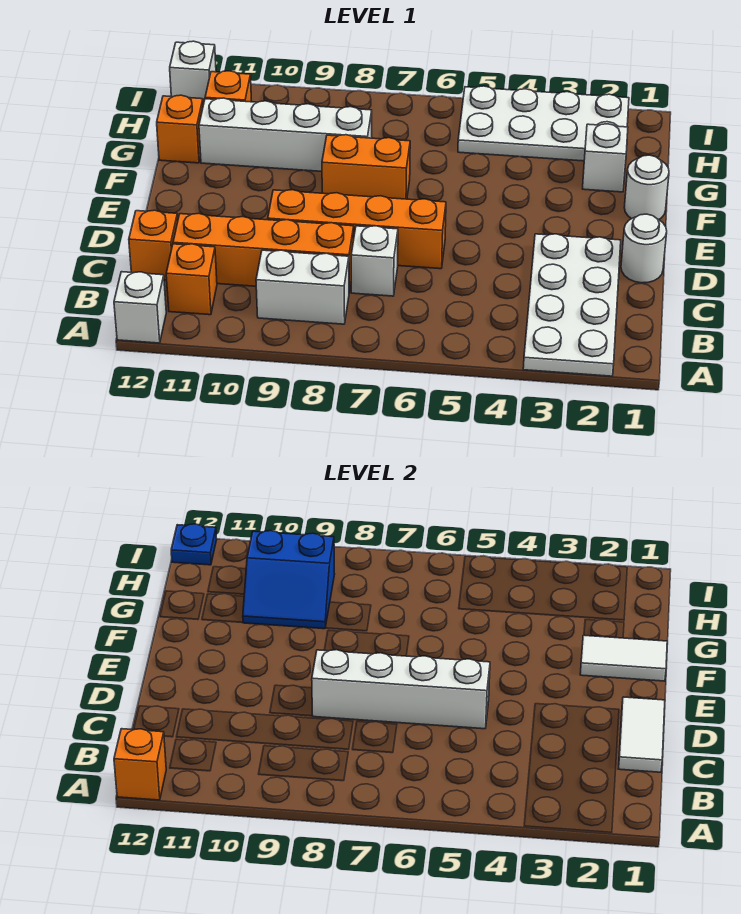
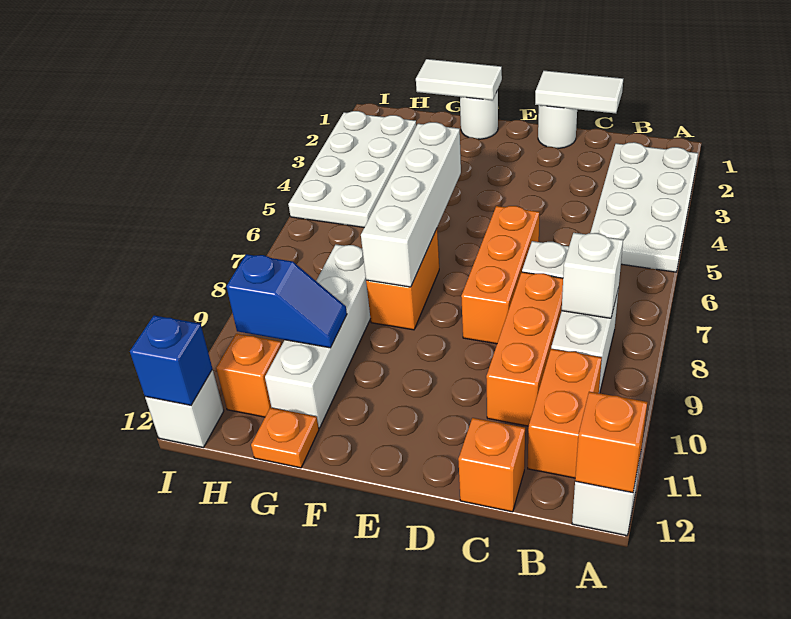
white 2x4 plate [523,234,621,376] -> white 2x4 plate turned to [590,142,698,272]
orange 1x1 brick [166,244,217,315] -> orange 1x2 brick [528,349,602,478]
orange 1x4 brick [173,213,354,292] -> orange 1x3 brick [486,272,563,426]
white 1x4 brick [312,650,490,729] -> white 1x4 brick moved to [361,122,461,287]
orange 1x4 brick [268,190,446,269] -> orange 1x3 brick [461,206,539,344]
white 1x2 tile [580,635,667,681] -> white 1x2 tile turned to [416,59,502,100]
white 1x1 brick [583,124,628,192] -> white 1x1 brick moved to [562,233,623,318]
blue 2x2 slope [243,531,335,629] -> blue 1x2 slope [226,254,347,348]
orange 1x1 brick [157,95,203,163] -> orange 1x1 plate [251,408,319,468]
blue 1x1 plate [171,524,217,565] -> blue 1x1 brick [130,315,213,405]

